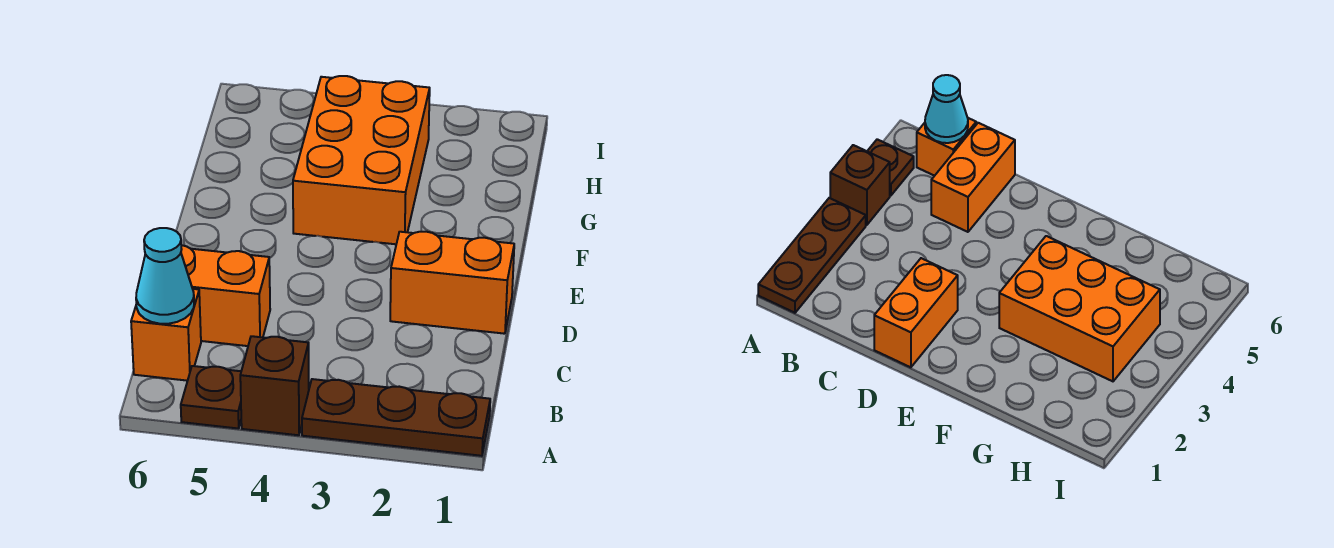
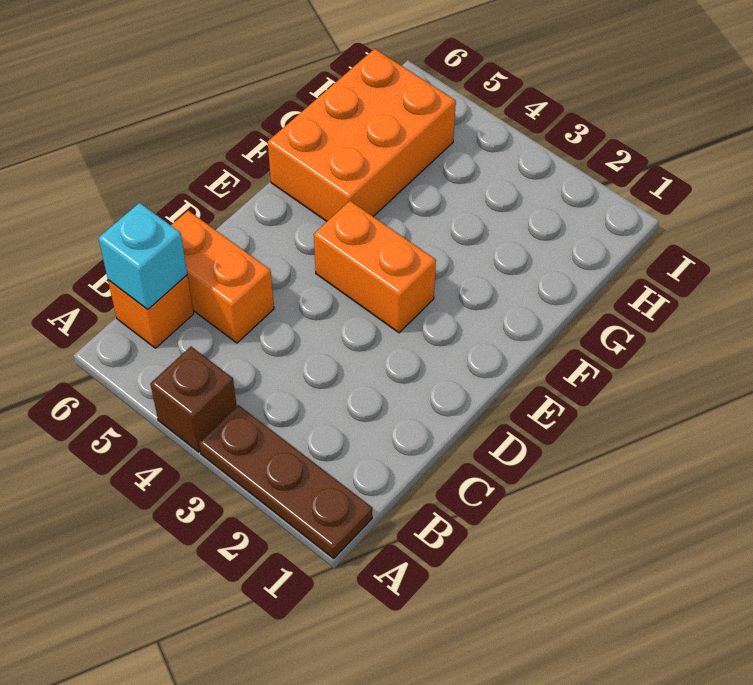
brown 1x1 plate [181,366,241,429] -> none
cyan 1x1 cone [136,228,194,324] -> cyan 1x1 brick [98,203,187,310]
orange 1x2 brick [390,232,514,334] -> orange 1x2 brick moved to [314,201,436,333]
orange 2x3 brick [293,76,430,244] -> orange 2x3 brick moved to [268,49,456,221]

